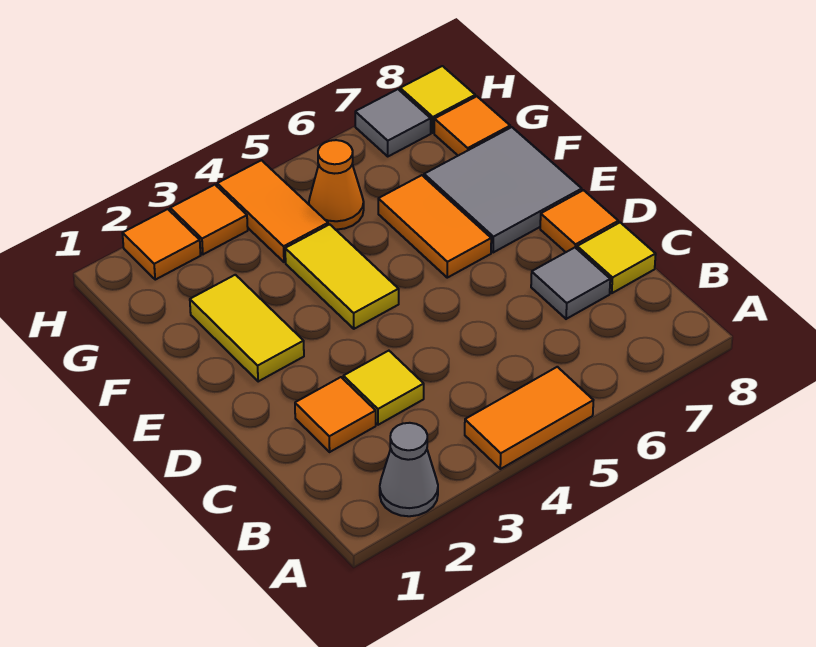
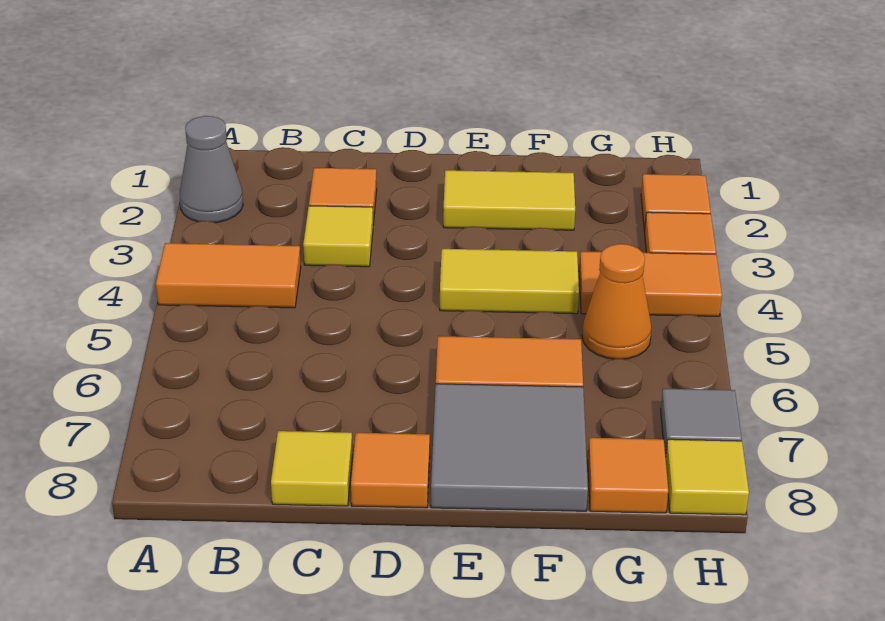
orange 1x2 tile [465,367,593,469] -> orange 1x2 tile turned to [156,243,301,308]
grey 1x1 tile [531,248,610,319] -> none

